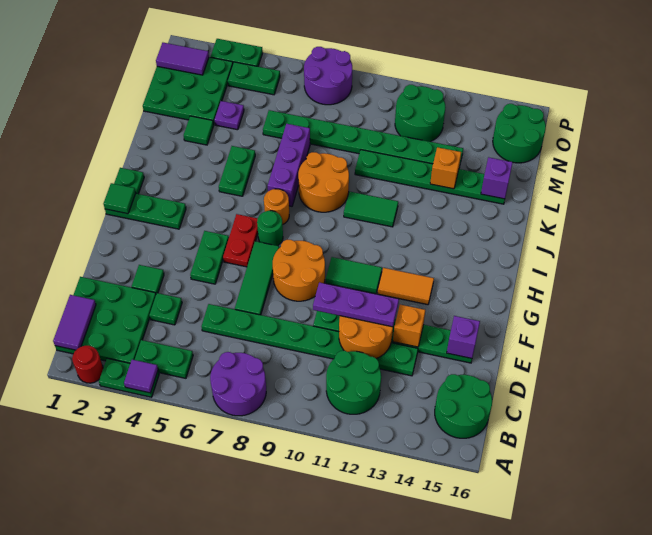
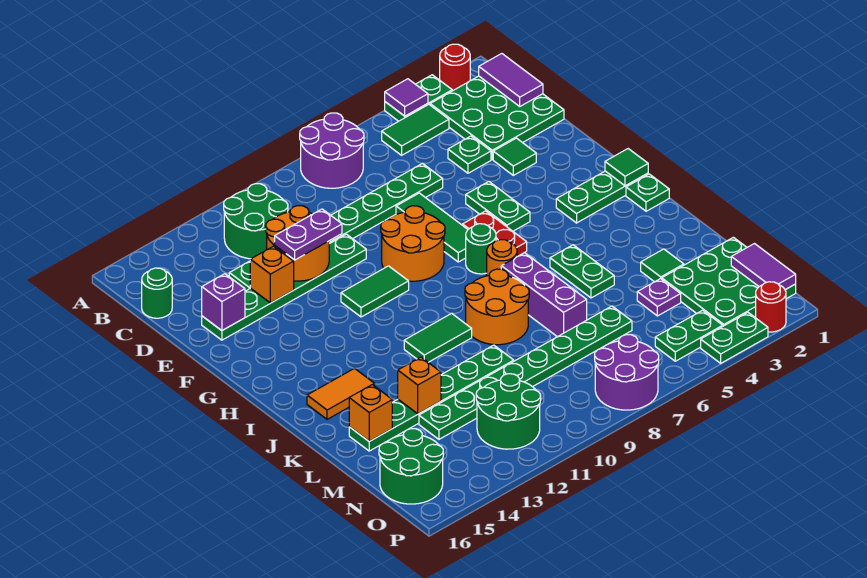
green 1x2 plate [135,340,193,378] -> green 1x2 tile [382,105,449,155]
green 2x2 round brick [435,374,492,438] -> green 1x1 round brick [142,268,172,318]
purple 1x3 plate [313,282,399,327] -> purple 1x2 plate [275,209,342,260]
orange 1x2 tile [378,268,434,305] -> orange 1x2 tile moved to [307,368,375,419]
purple 1x1 brick [481,157,513,199] -> orange 1x1 brick [349,385,392,441]
purple 1x2 tile [156,43,209,75] -> purple 1x2 tile turned to [731,244,796,290]
none -> red 1x1 round brick [756,282,786,332]

